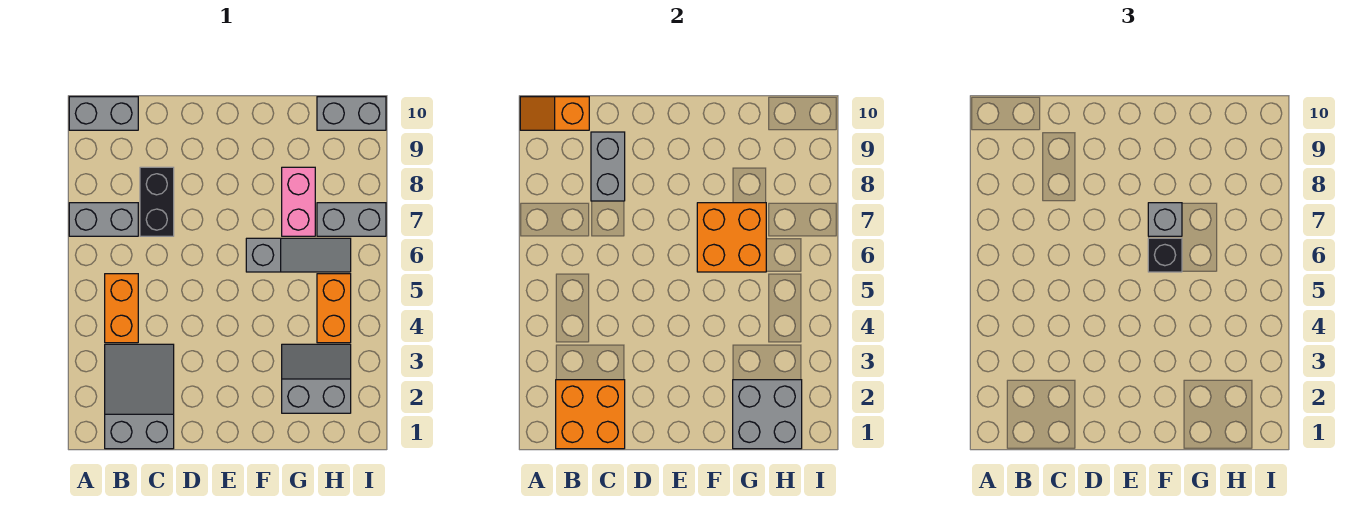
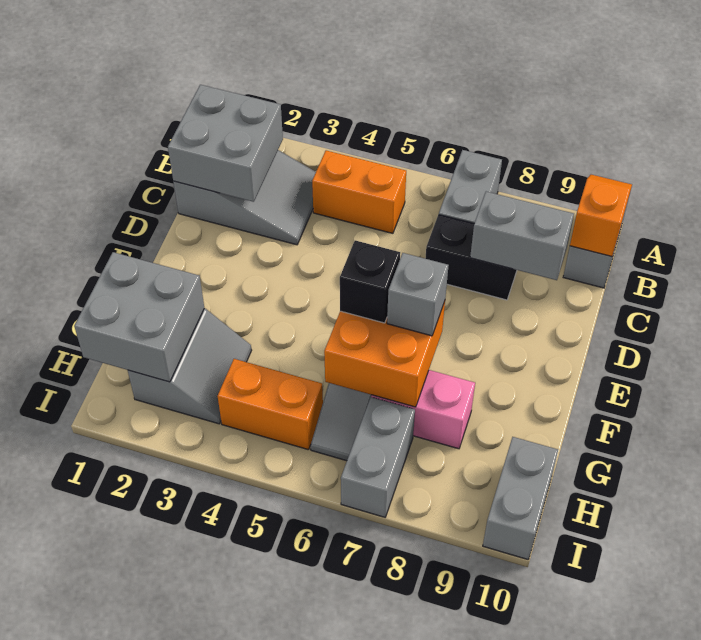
orange 2x2 brick [556,380,625,449] -> grey 2x2 brick [168,85,283,202]

